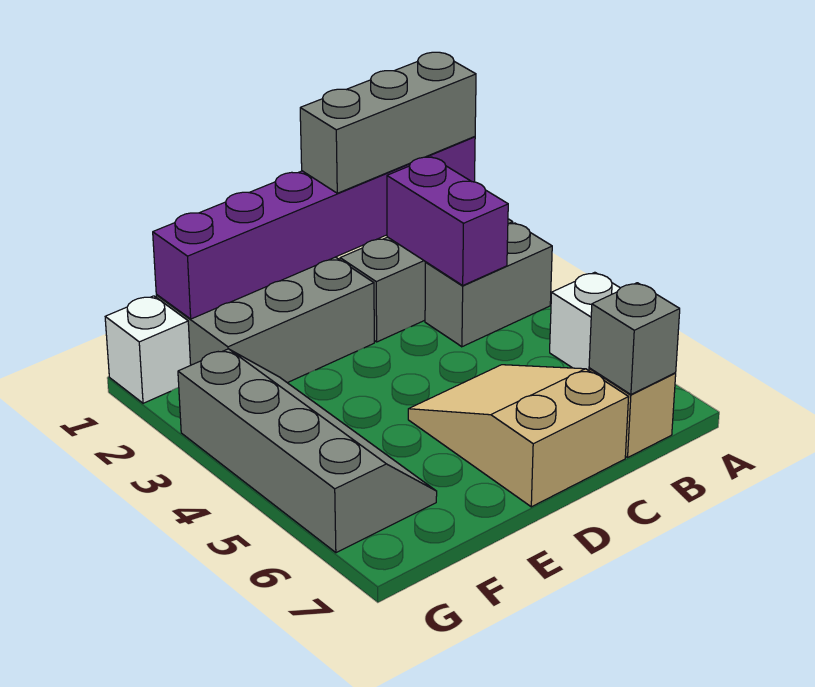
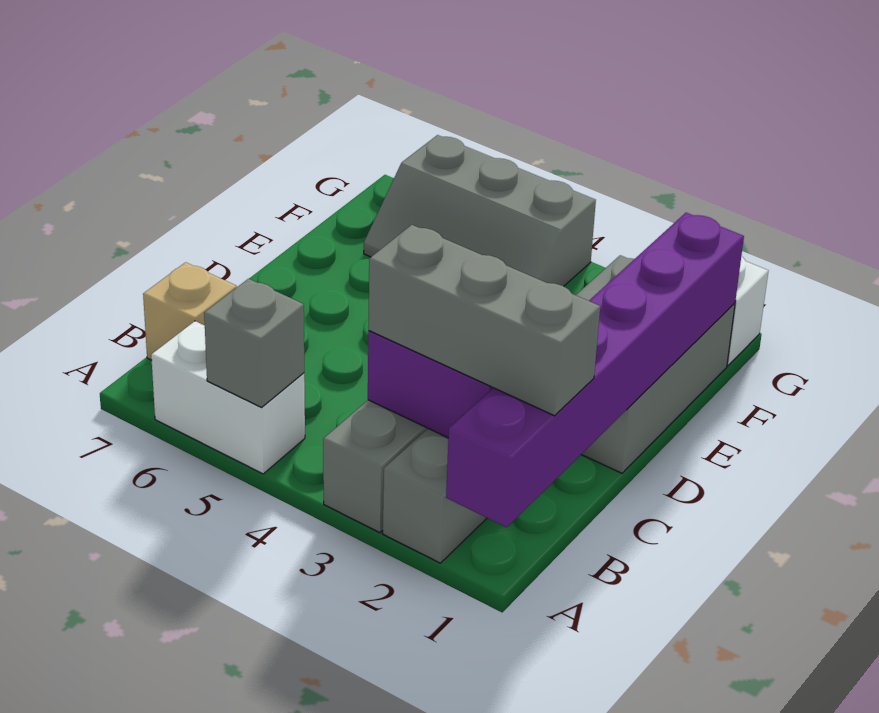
grey 1x3 brick [300,52,476,193] -> grey 1x3 brick turned to [368,225,600,416]
grey 1x1 brick [589,283,680,394] -> grey 1x1 brick moved to [204,279,304,407]
tan 2x3 slope [408,365,629,507] -> none
grey 2x4 slope [178,349,437,553] -> grey 2x3 slope [364,135,596,286]

